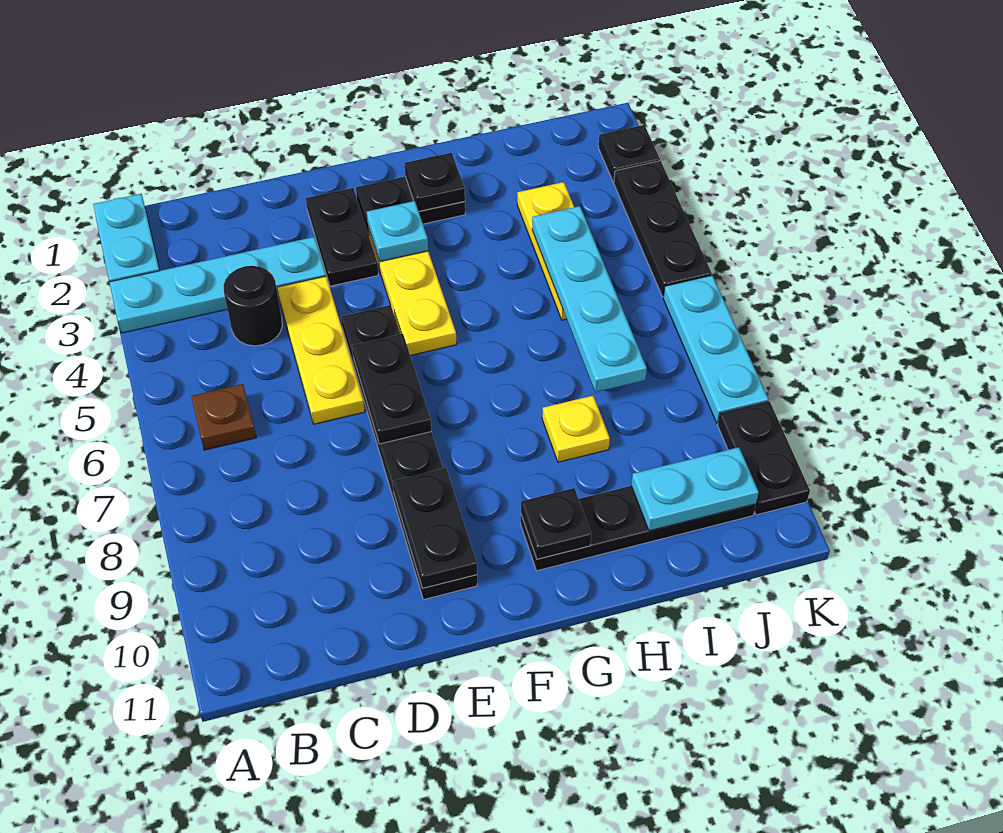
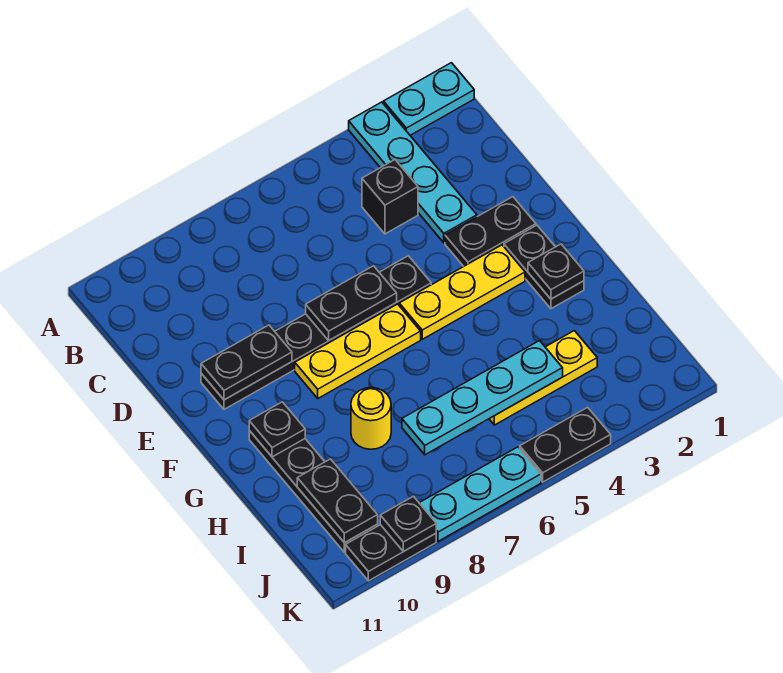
brown 1x1 plate [191,384,256,450] -> none
black 1x1 round brick [223,266,282,346] -> black 1x1 brick [362,160,418,234]
yellow 1x3 plate [277,276,365,424] -> yellow 1x3 plate moved to [295,304,421,398]
cyan 1x1 plate [367,201,428,262] -> none
yellow 1x1 plate [542,396,610,462] -> yellow 1x1 round brick [351,388,391,449]
cyan 1x2 plate [631,447,759,531] -> black 1x2 plate [297,459,378,543]
black 1x1 plate [598,125,660,182] -> black 1x1 plate moved to [380,496,436,552]
black 1x3 plate [614,161,712,297] -> black 1x2 plate [520,407,611,482]

